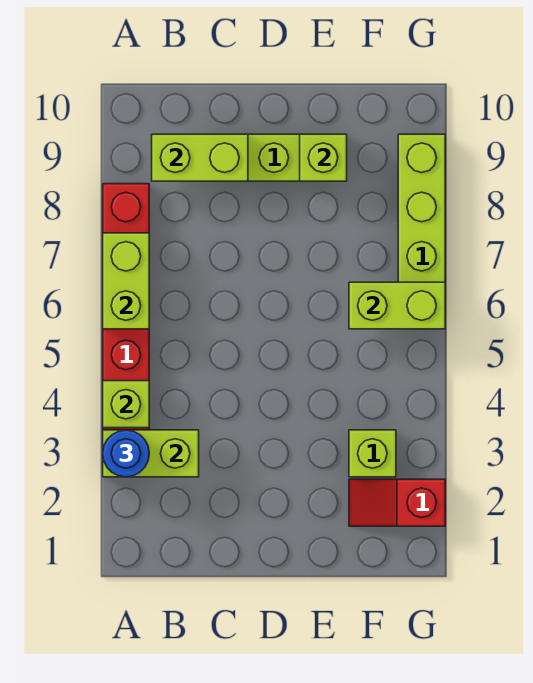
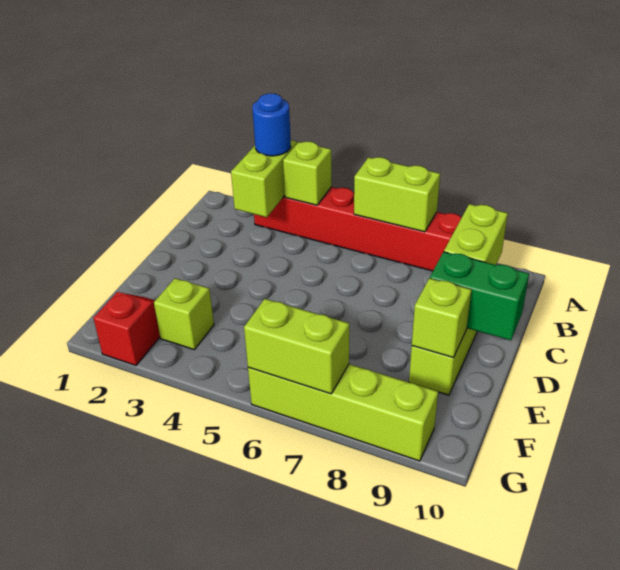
none -> green 1x2 brick [430,252,529,340]
lime 1x2 brick [349,282,445,329] -> lime 1x2 brick turned to [244,299,349,394]

